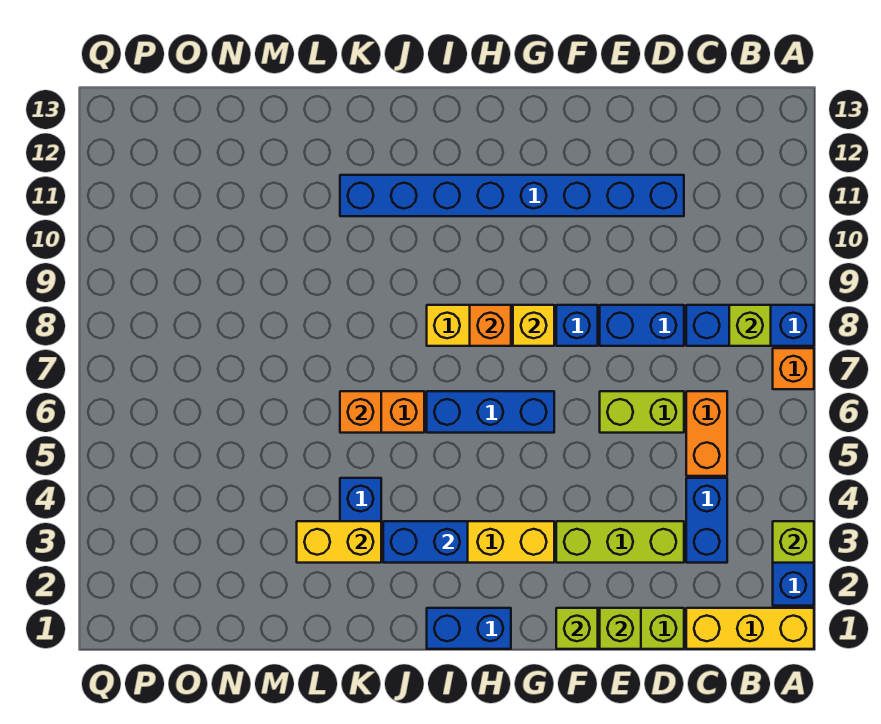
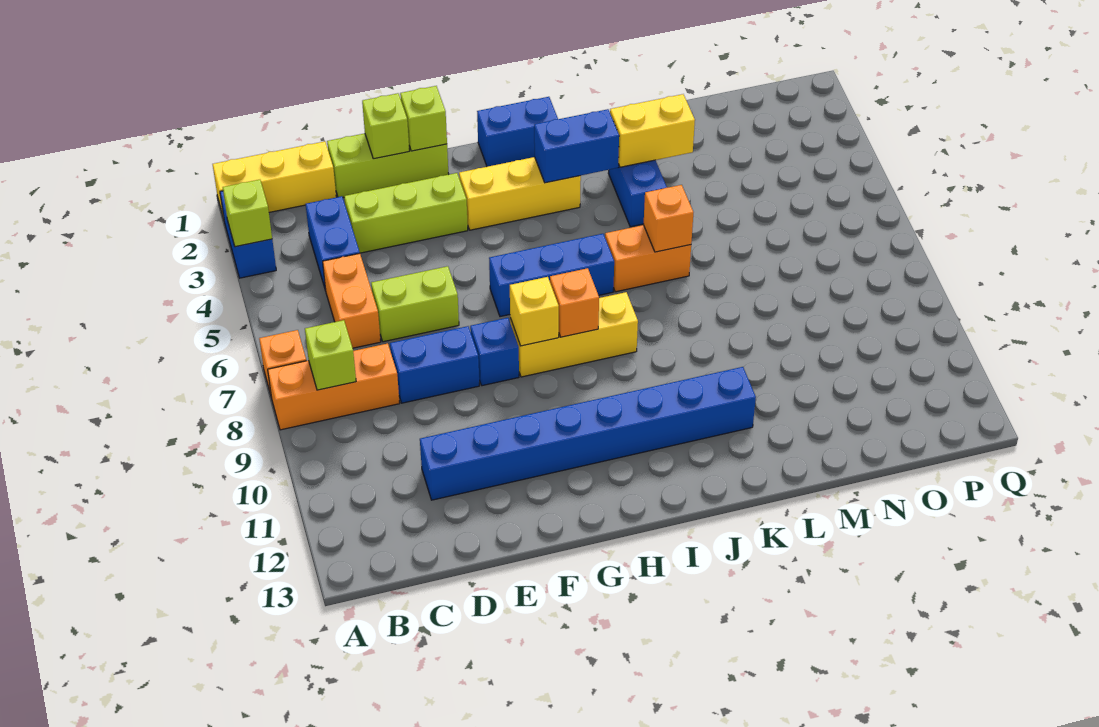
blue 1x3 brick [686,305,814,346] -> orange 1x3 brick [268,343,400,430]

